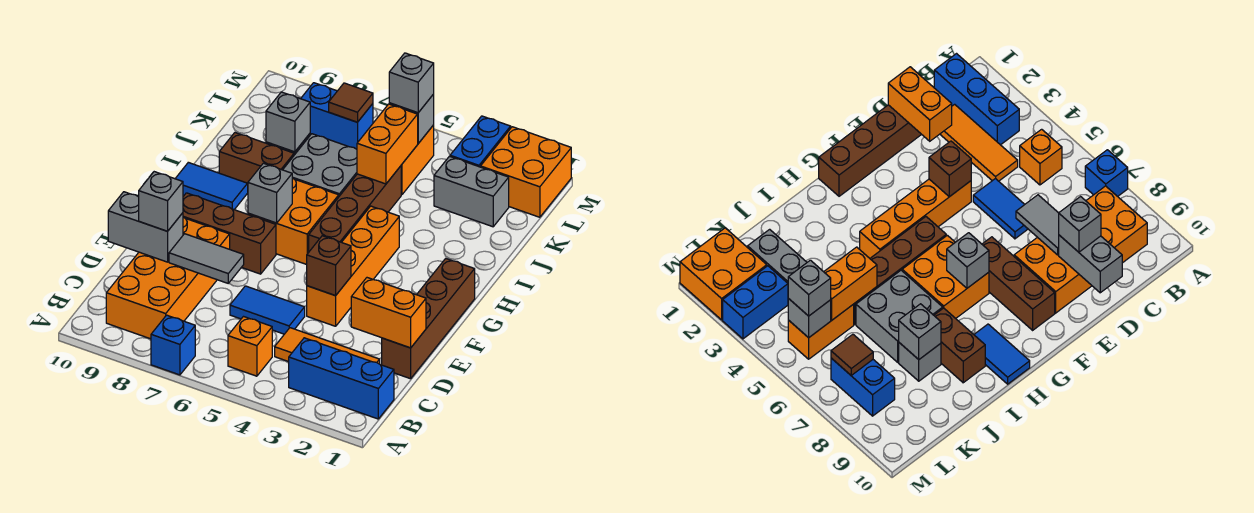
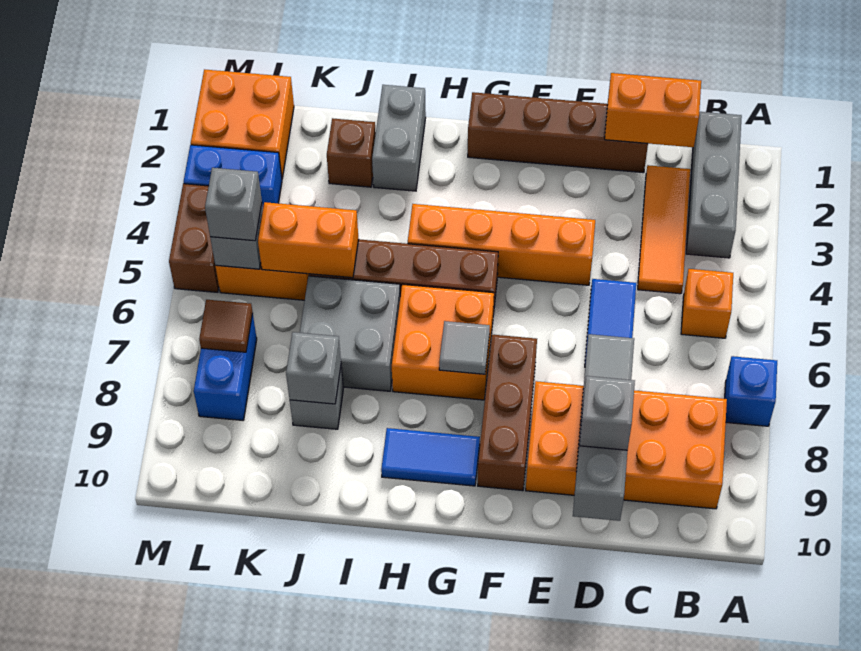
blue 1x3 brick [289,338,394,419] -> grey 1x3 brick [686,112,742,258]
orange 1x2 brick [351,278,426,348] -> orange 1x2 brick turned to [605,73,701,147]
brown 1x1 brick [307,236,351,296] -> brown 1x1 brick moved to [327,118,376,187]
grey 1x1 brick [248,163,292,223] -> grey 1x1 tile [439,321,490,374]
blue 1x2 tile [175,162,248,210] -> blue 1x2 tile turned to [381,428,480,486]
brown 1x2 brick [219,133,294,184] -> brown 1x2 brick moved to [169,184,219,292]
grey 1x2 brick [434,156,509,227] -> grey 1x2 brick moved to [372,85,426,191]

